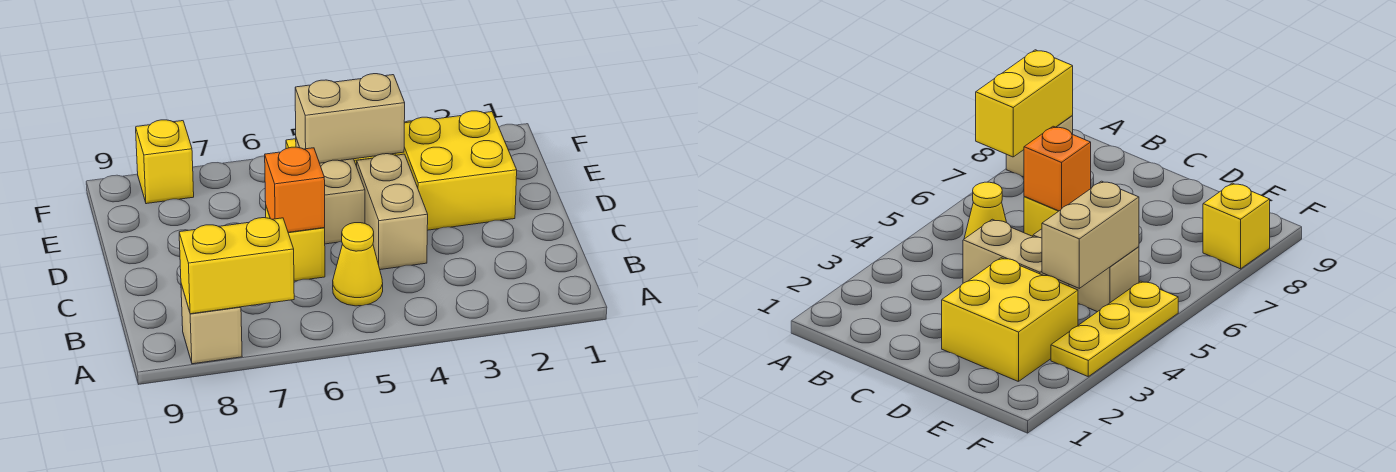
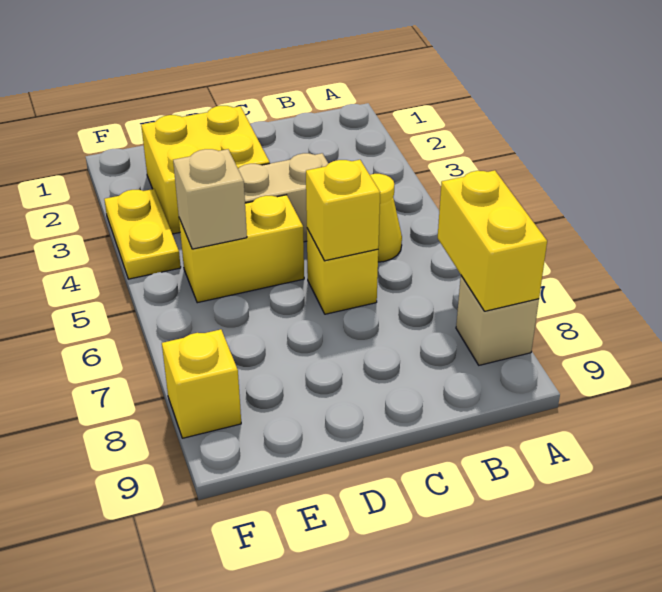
orange 1x1 brick [265,147,325,232] -> yellow 1x1 brick [306,160,380,261]
tan 1x2 brick [296,139,365,244] -> yellow 1x2 brick [179,195,304,303]
tan 1x2 brick [295,74,405,163] -> tan 1x1 brick [173,149,247,249]
yellow 1x3 plate [1051,281,1178,376] -> yellow 1x2 plate [104,189,181,279]

